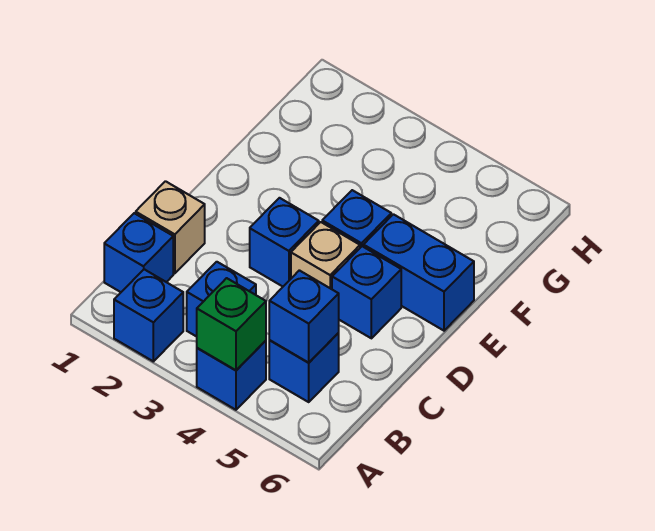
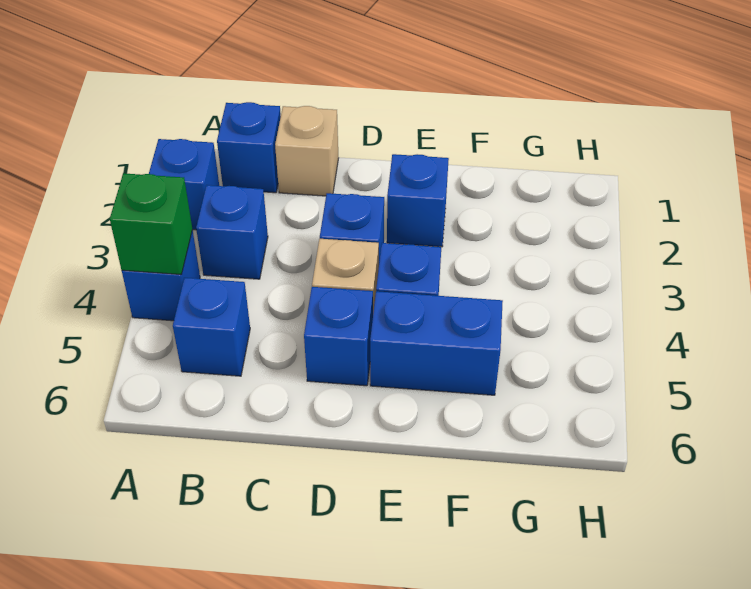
blue 1x1 brick [269,270,339,363] -> blue 1x1 brick moved to [387,154,449,247]
blue 1x2 brick [364,214,474,331] -> blue 1x2 brick turned to [370,291,503,395]

